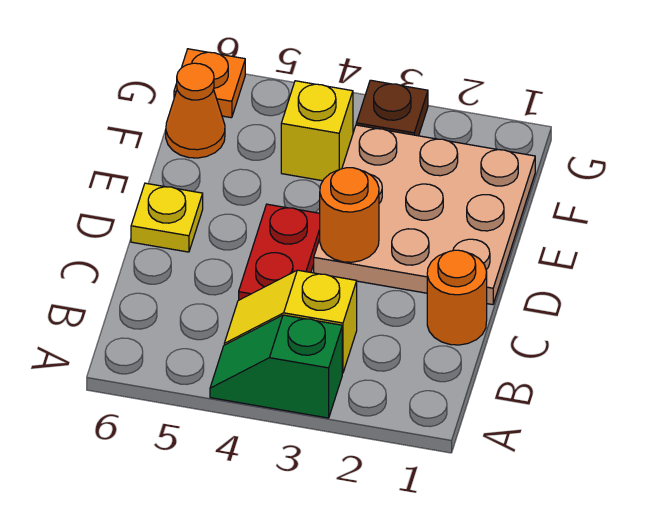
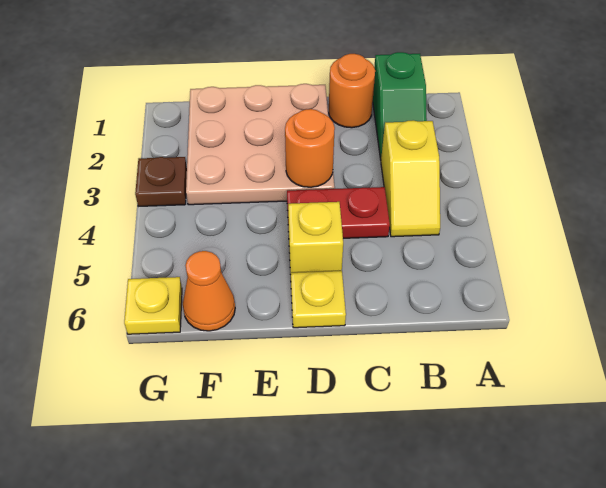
green 1x2 slope [210,315,342,418] -> green 1x2 slope moved to [373,52,427,160]
yellow 1x1 brick [281,81,353,181] -> yellow 1x1 brick moved to [288,202,343,274]
orange 1x1 plate [174,49,245,118] -> yellow 1x1 plate [124,277,182,334]

